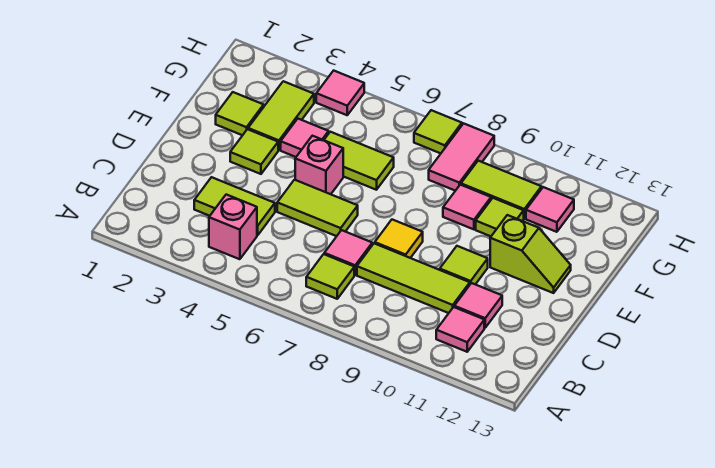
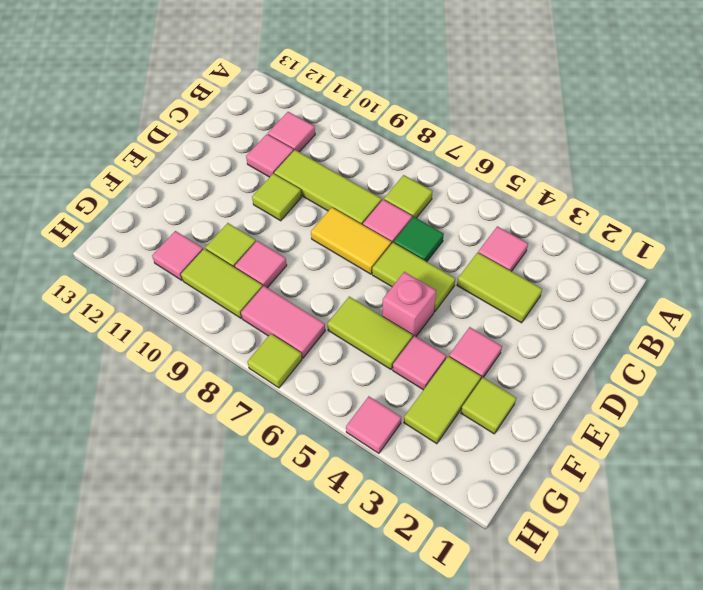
pink 1x1 brick [209,195,257,259] -> pink 1x1 tile [478,226,528,271]
none -> green 1x1 tile [394,217,444,262]
yellow 1x1 tile [375,220,423,258] -> yellow 1x2 tile [311,207,391,274]
lime 1x1 tile [230,129,278,174] -> pink 1x1 tile [449,327,502,380]
lime 1x2 slope [490,215,571,293] -> none
pink 1x2 tile [429,123,494,191] -> pink 1x2 tile turned to [241,286,325,358]

